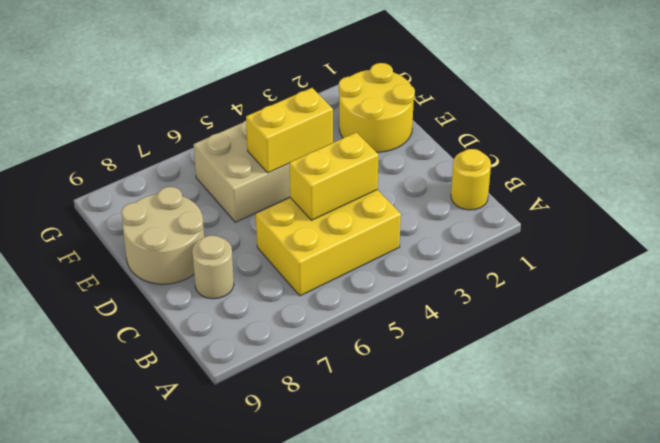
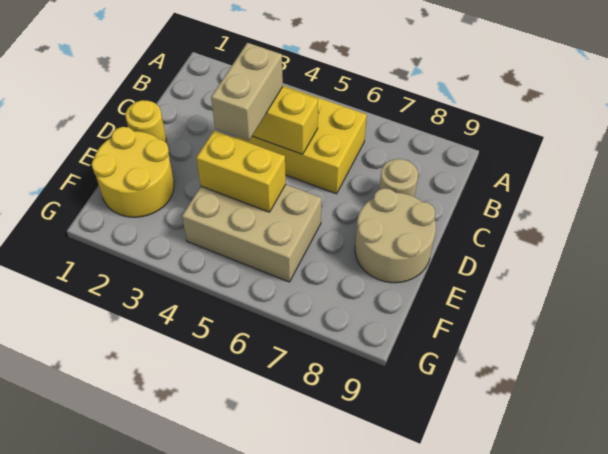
yellow 1x1 round brick [451,149,491,210] -> yellow 1x1 round brick moved to [126,100,166,142]
none -> tan 1x2 brick [211,43,283,141]

